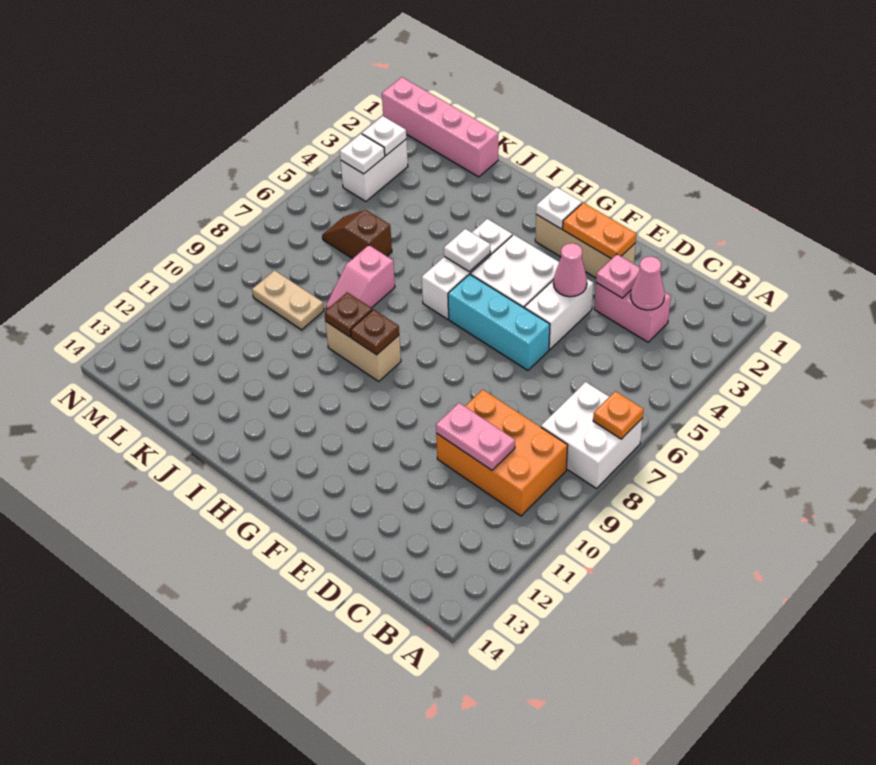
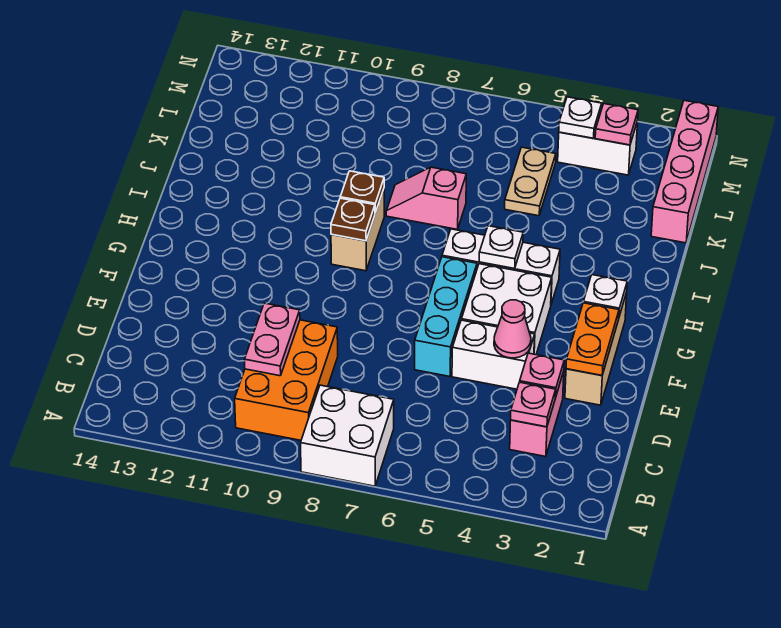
orange 1x1 plate [593,391,644,439] -> none
pink 1x1 cone [631,256,665,310] -> pink 1x1 plate [511,382,556,427]
brown 1x2 slope [322,210,392,259] -> none
tan 1x2 plate [252,270,324,330] -> tan 1x2 plate moved to [505,147,556,216]
white 1x1 plate [362,116,406,155] -> pink 1x1 plate [595,104,638,145]

